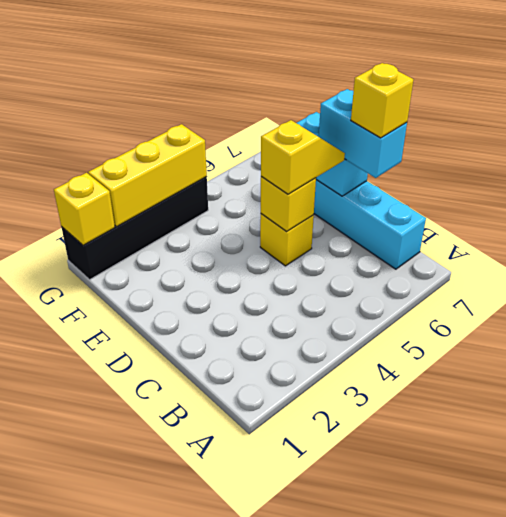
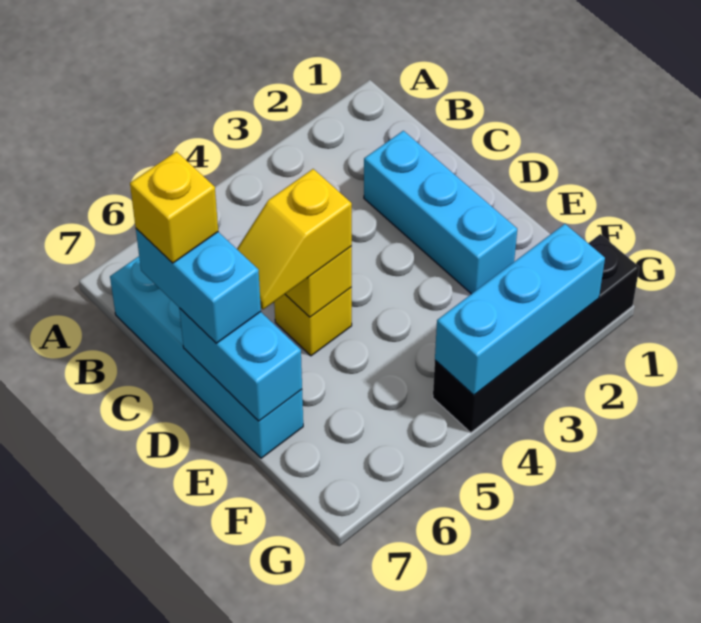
none -> cyan 1x3 brick [364,131,517,294]
yellow 1x1 brick [54,173,115,245] -> none
yellow 1x3 brick [88,124,207,227] -> cyan 1x3 brick [435,224,605,395]

